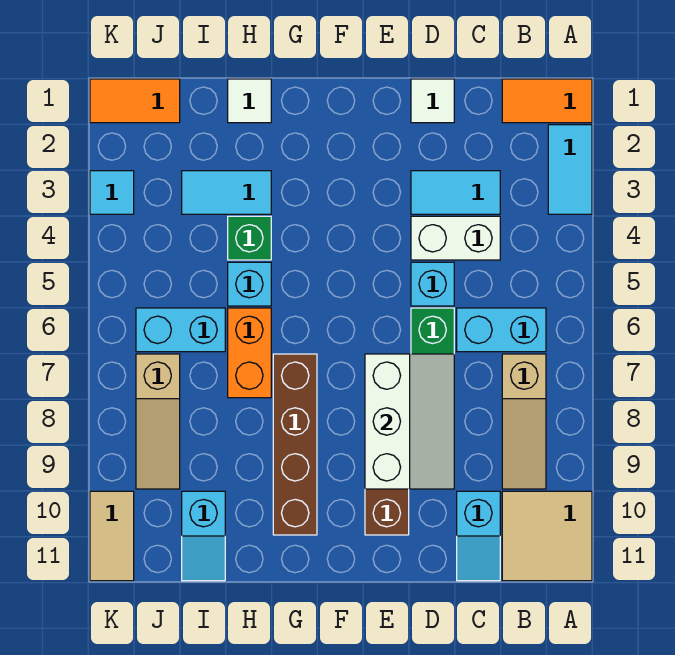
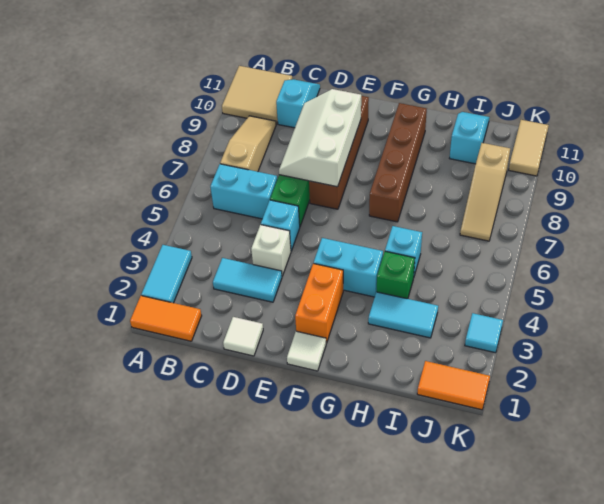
white 1x2 brick [411,216,500,260] -> white 1x1 brick [251,225,291,276]
white 1x1 tile [228,79,271,123] -> white 1x1 tile moved to [287,331,326,371]
orange 1x2 brick [228,308,271,398] -> orange 1x2 brick moved to [295,263,343,343]
cyan 1x2 brick [136,308,225,352] -> cyan 1x2 brick moved to [314,238,383,297]
tan 1x3 slope [136,354,180,489] -> tan 1x3 slope turned to [460,143,510,241]

